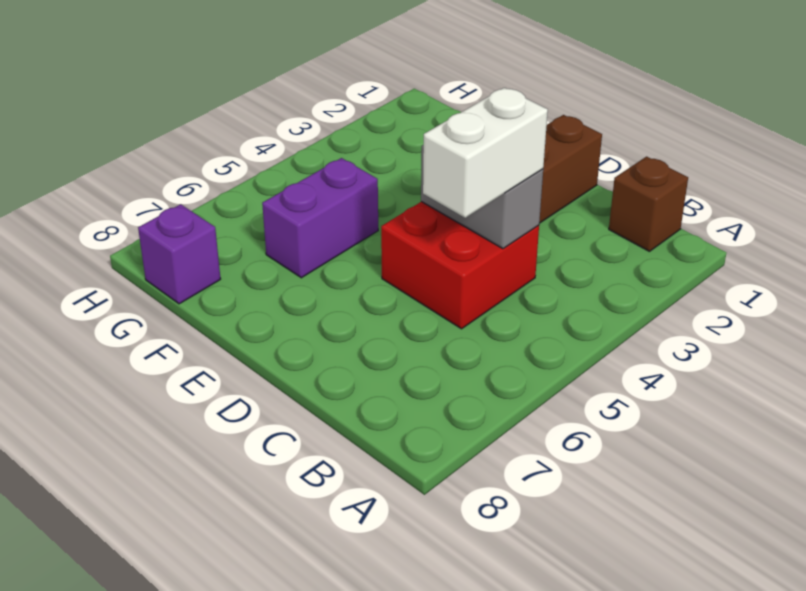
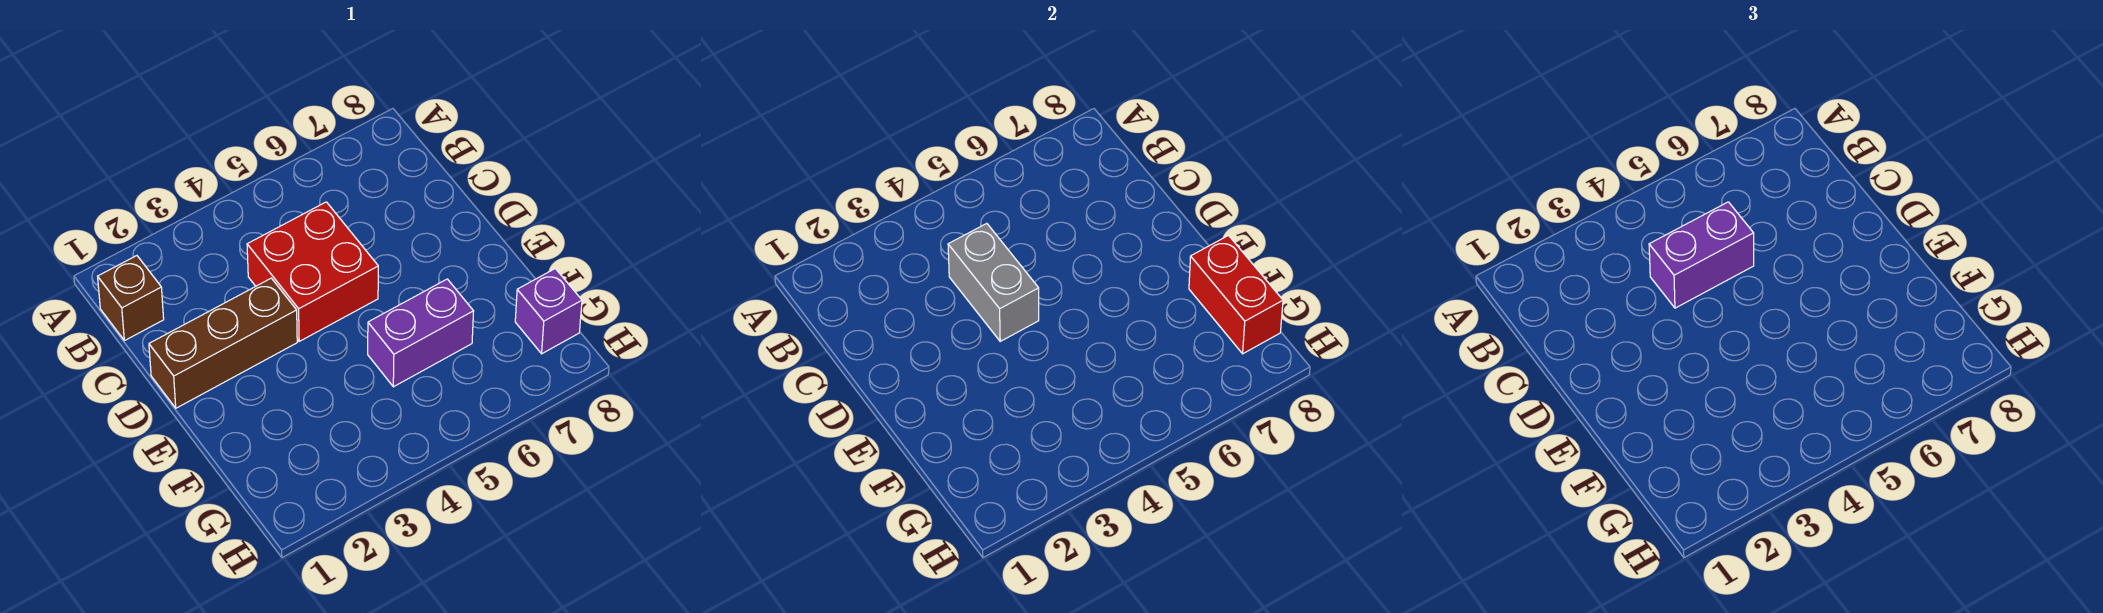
white 1x2 brick [423,88,548,218] -> purple 1x2 brick [1649,202,1754,308]
none -> red 1x2 brick [1189,236,1283,354]

